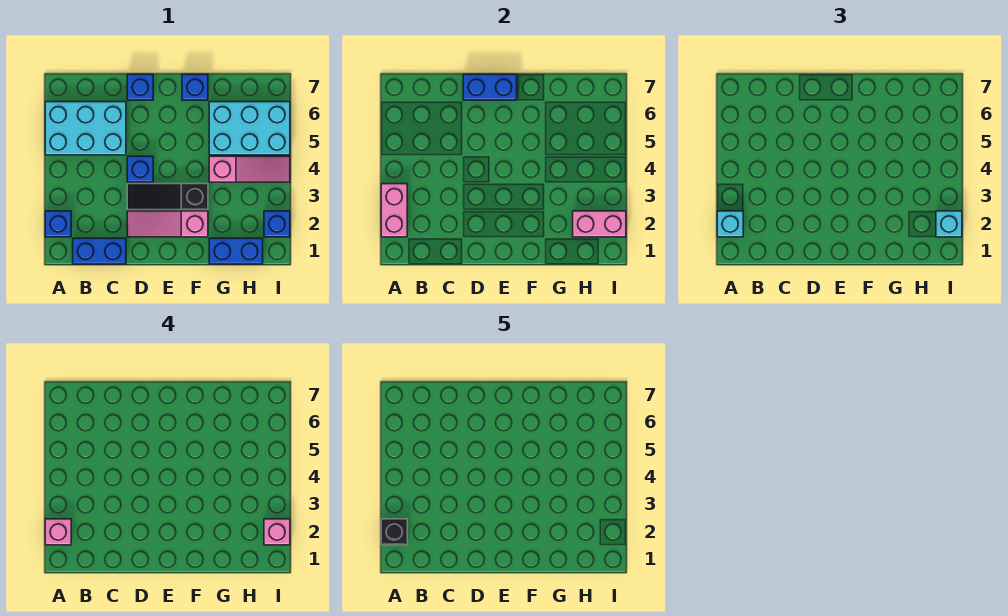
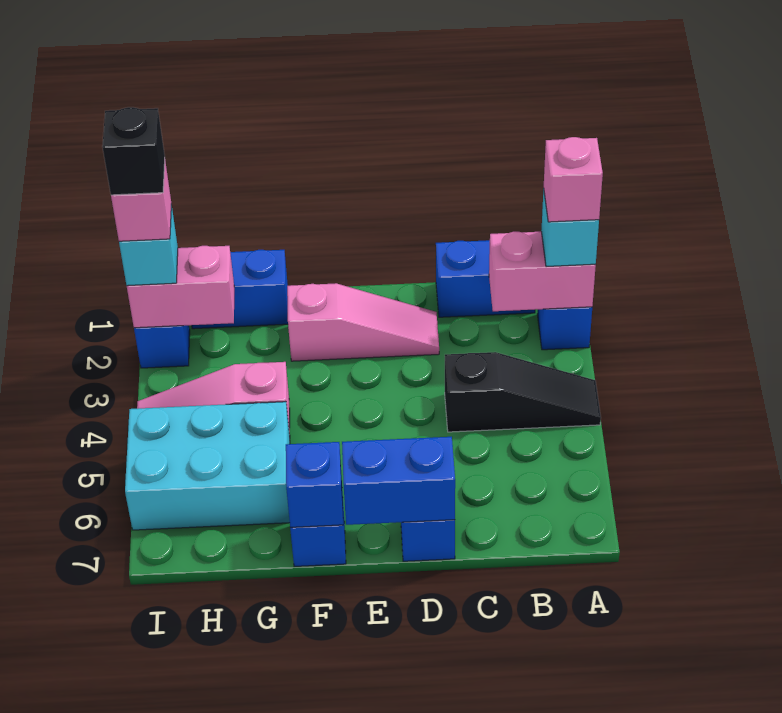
pink 1x2 brick [381,184,407,237] -> pink 1x2 brick turned to [489,232,596,311]
black 1x1 brick [381,519,407,545] -> black 1x1 brick moved to [102,107,165,195]
cyan 2x3 brick [45,102,126,155] -> none
black 1x3 slope [127,184,208,210] -> black 1x3 slope moved to [445,352,601,432]
blue 1x1 brick [127,156,153,182] -> blue 1x1 brick moved to [286,442,343,527]

